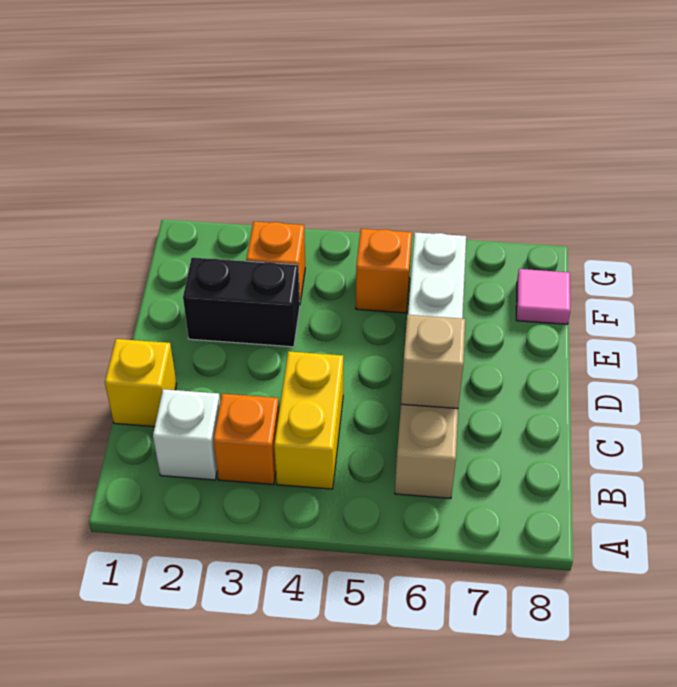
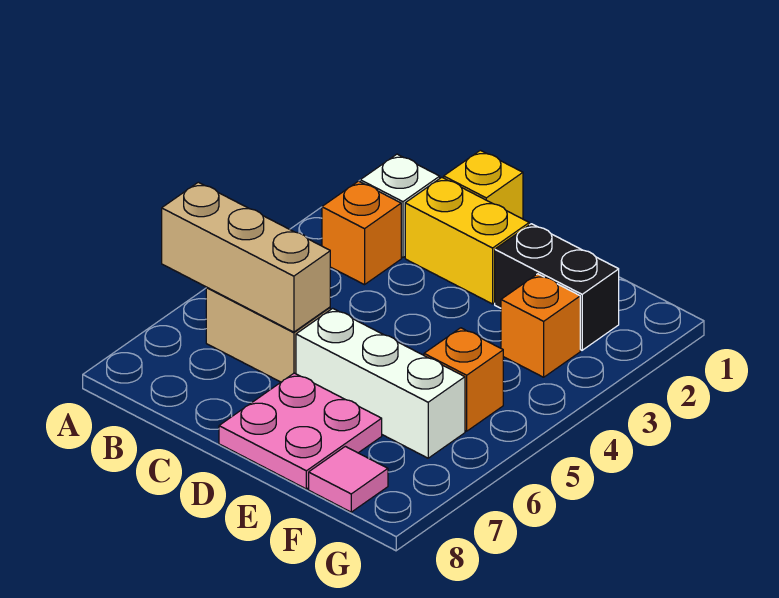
yellow 1x2 brick [274,351,343,489] -> yellow 1x2 brick moved to [405,177,529,304]
tan 1x1 brick [401,315,465,409] -> tan 1x3 brick [162,182,330,332]
none -> pink 2x2 plate [219,373,382,489]
black 1x2 brick [183,258,300,347] -> black 1x2 brick turned to [495,224,619,350]

